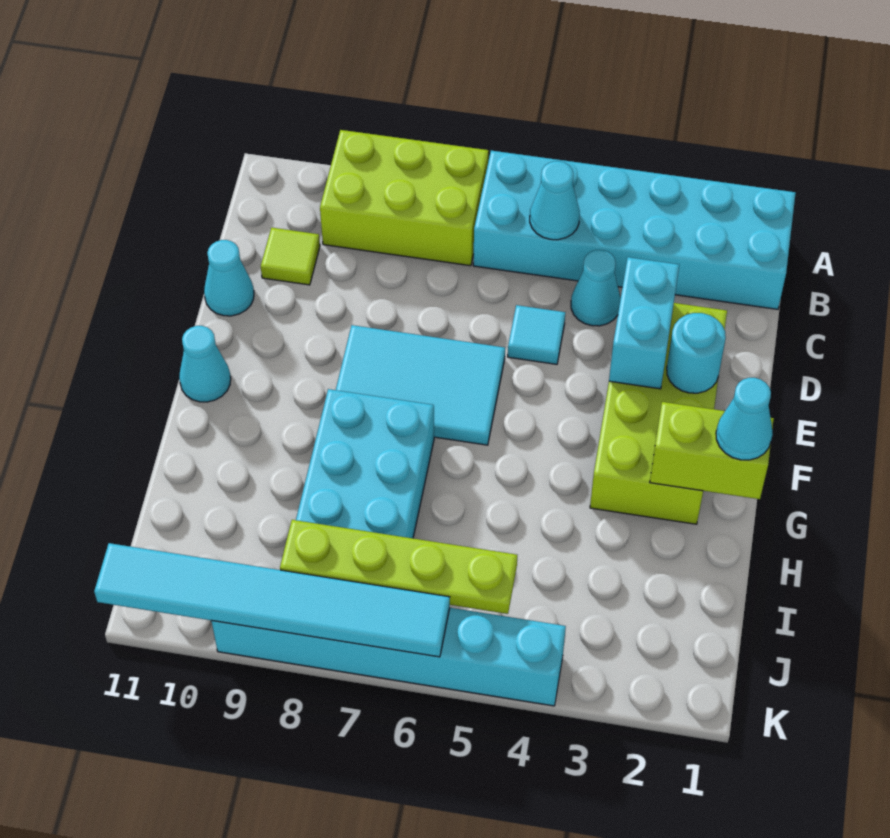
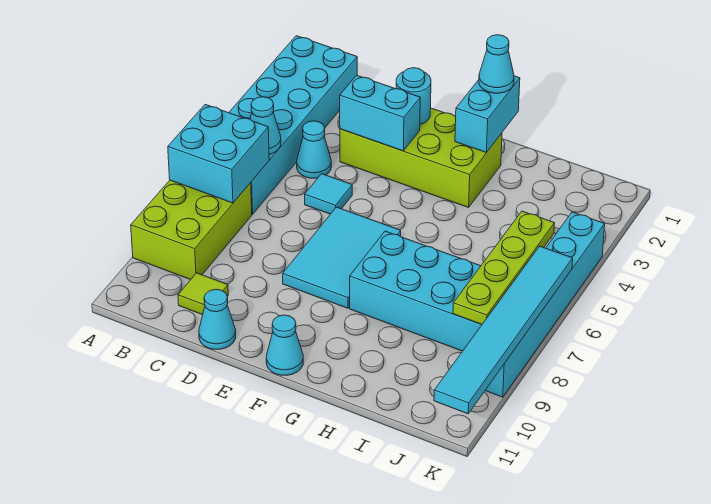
none -> cyan 2x2 brick [168,105,269,203]
lime 1x2 brick [650,402,774,499] -> cyan 1x2 brick [455,76,520,152]

